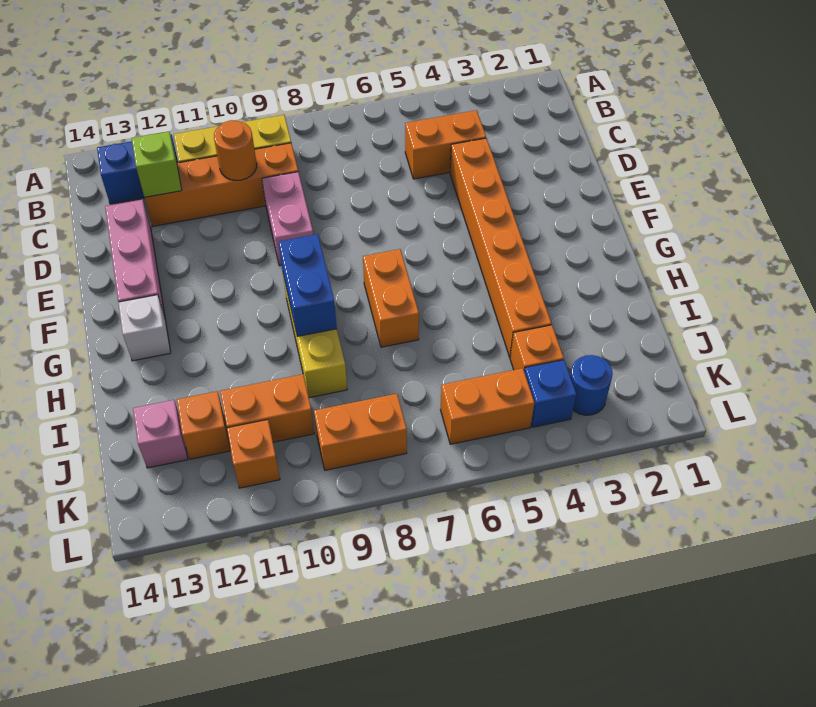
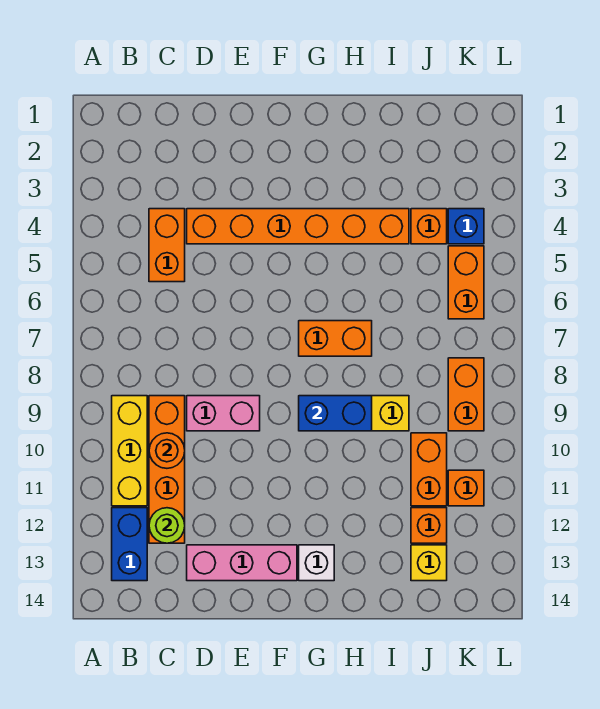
lime 1x1 brick [132,132,182,197] -> lime 1x1 round brick [149,508,185,543]
pink 1x1 brick [133,400,188,468] -> yellow 1x1 brick [411,545,447,581]
blue 1x1 round brick [570,355,613,415] -> none

